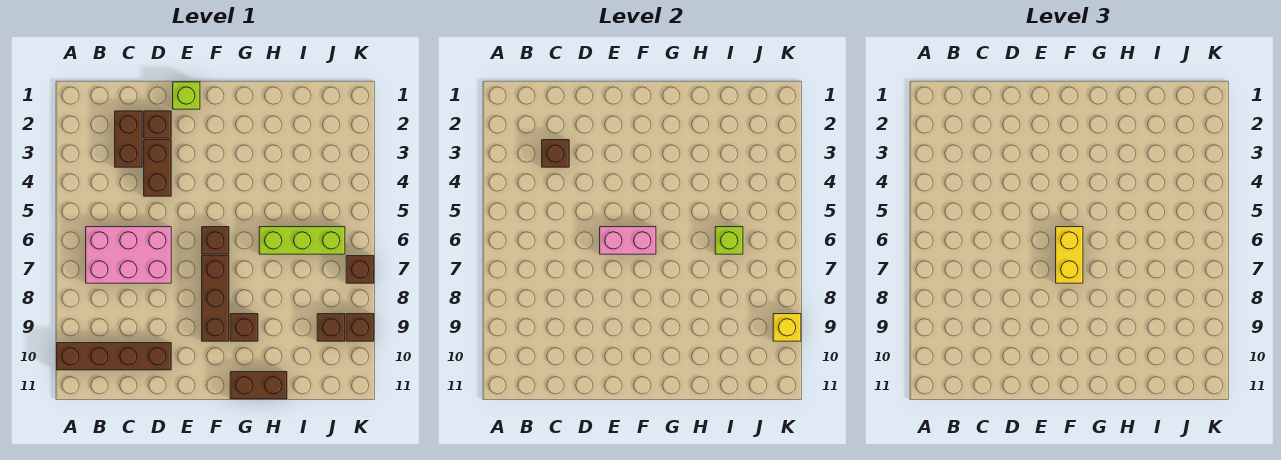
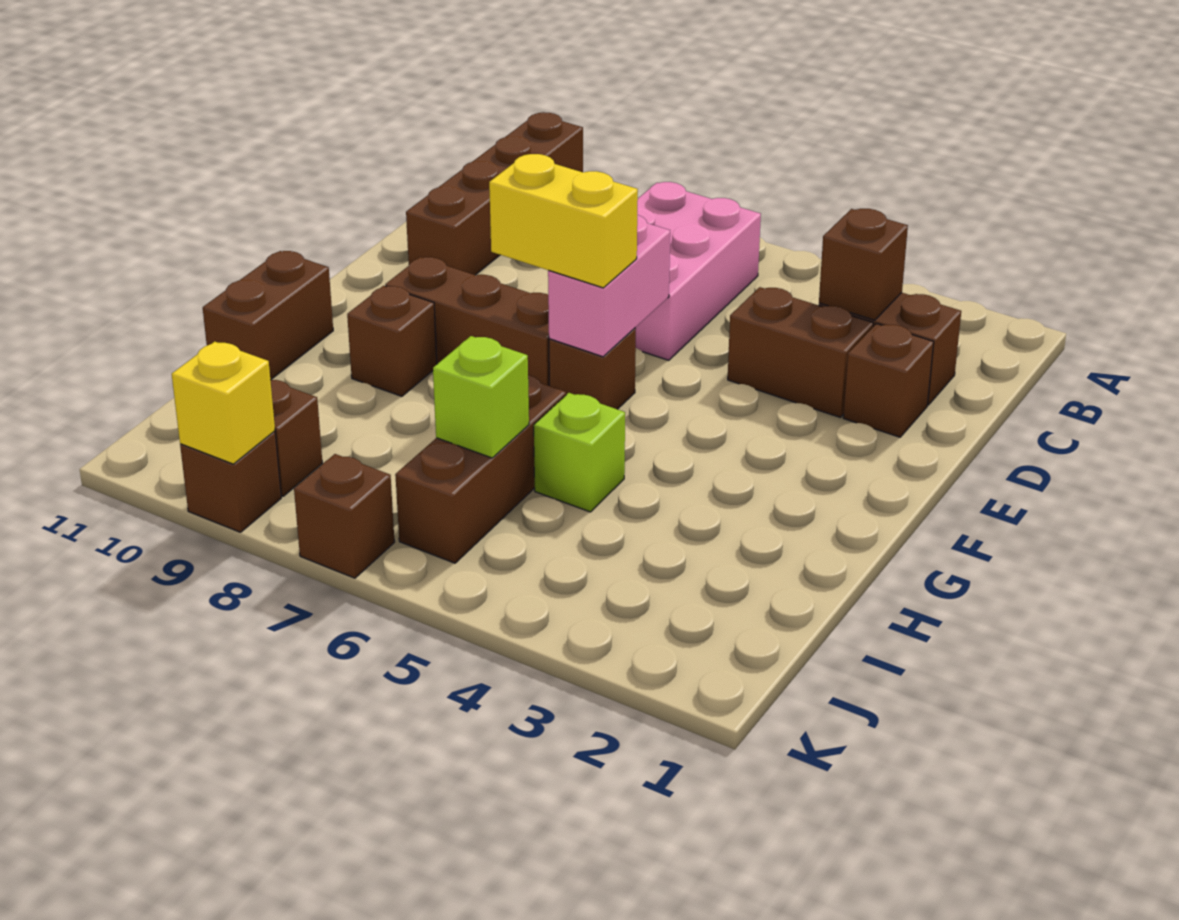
lime 1x1 brick [173,82,200,109] -> lime 1x1 brick moved to [534,393,625,512]
lime 1x3 brick [259,227,345,254] -> brown 1x3 brick [395,375,566,563]

